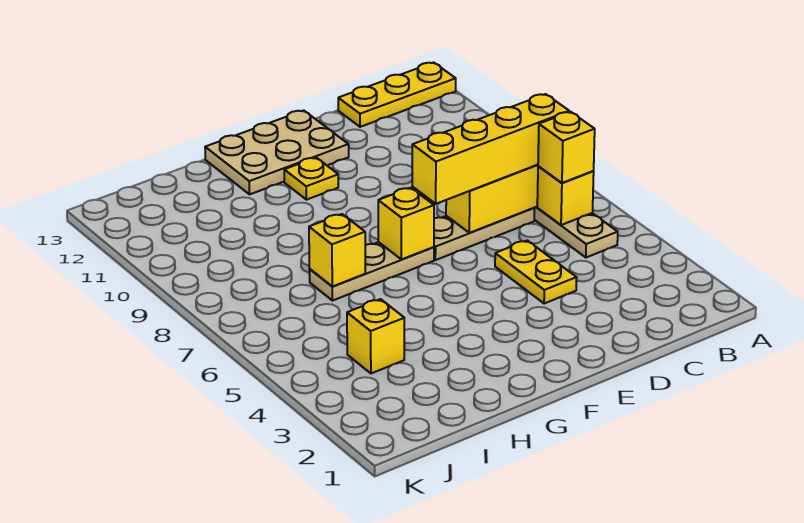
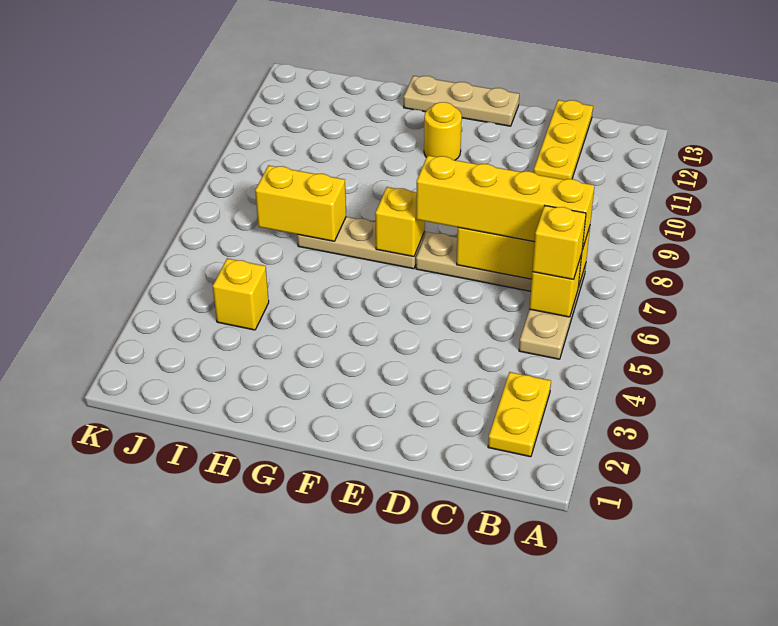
yellow 1x3 plate [338,63,456,127] -> yellow 1x3 plate turned to [534,100,593,180]
yellow 1x2 plate [495,241,577,304] -> yellow 1x2 plate moved to [488,372,551,457]
tan 2x3 plate [205,110,349,194] -> tan 1x3 plate [404,76,519,126]
yellow 1x1 plate [284,158,338,200] -> yellow 1x1 round brick [424,102,462,160]
yellow 1x1 brick [309,214,365,286] -> yellow 1x2 brick [255,165,346,241]

